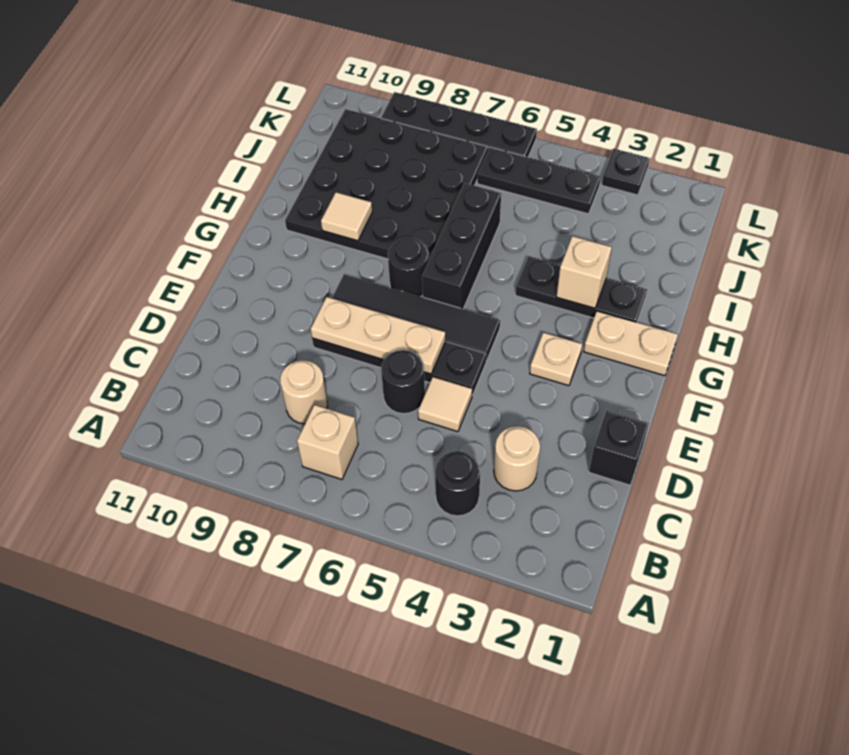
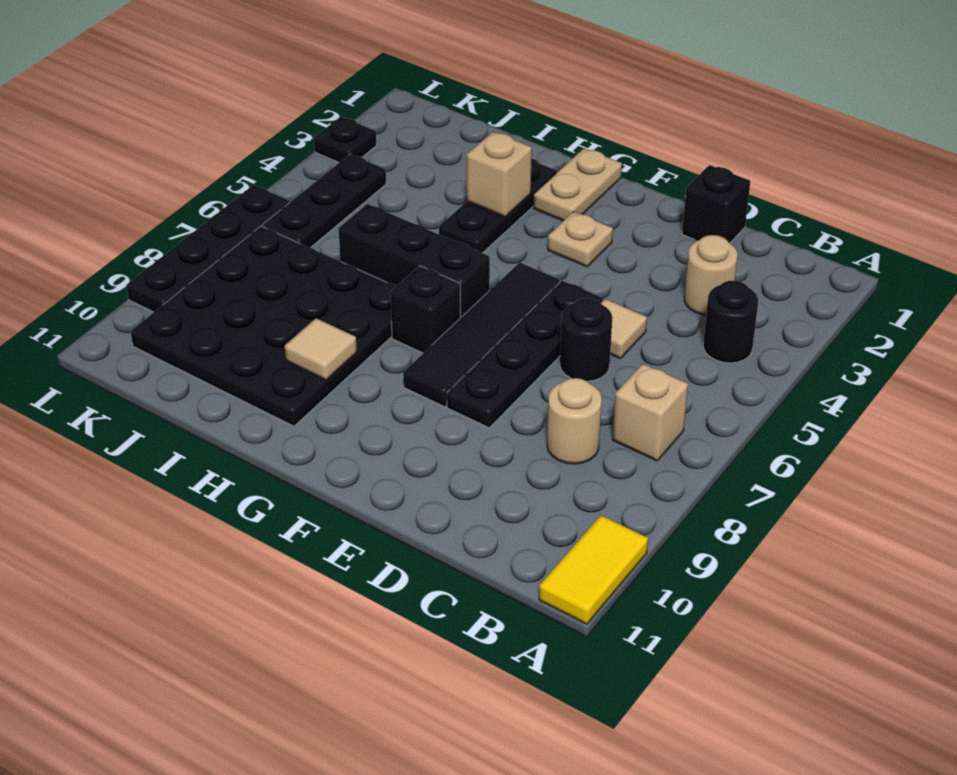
none -> yellow 1x2 tile [539,515,648,624]
tan 1x3 plate [311,297,446,374] -> none
black 1x1 round brick [388,238,429,297] -> black 1x1 brick [390,266,460,353]

